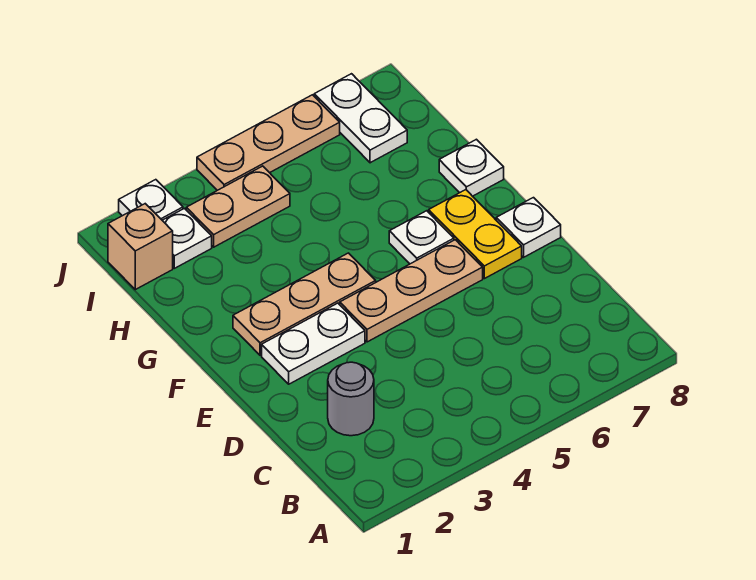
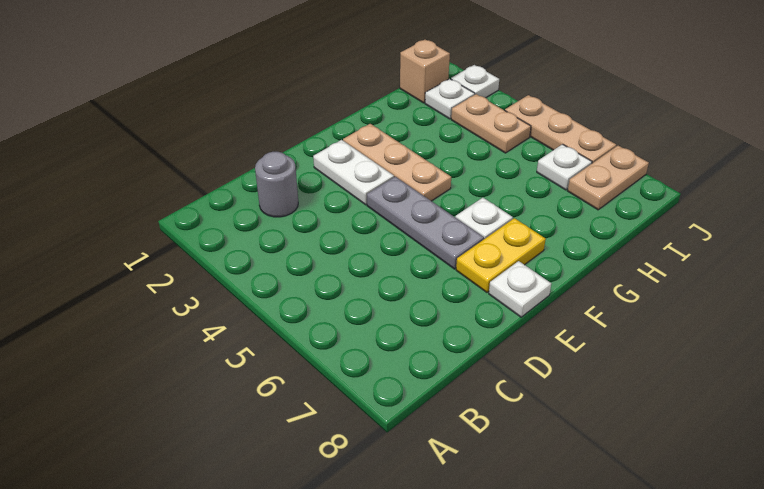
tan 1x3 plate [340,240,483,342] -> grey 1x3 plate [367,177,484,269]
white 1x1 plate [439,139,504,196] -> white 1x1 plate moved to [537,144,592,190]
white 1x2 plate [314,74,407,163] -> tan 1x2 plate [568,146,649,210]

